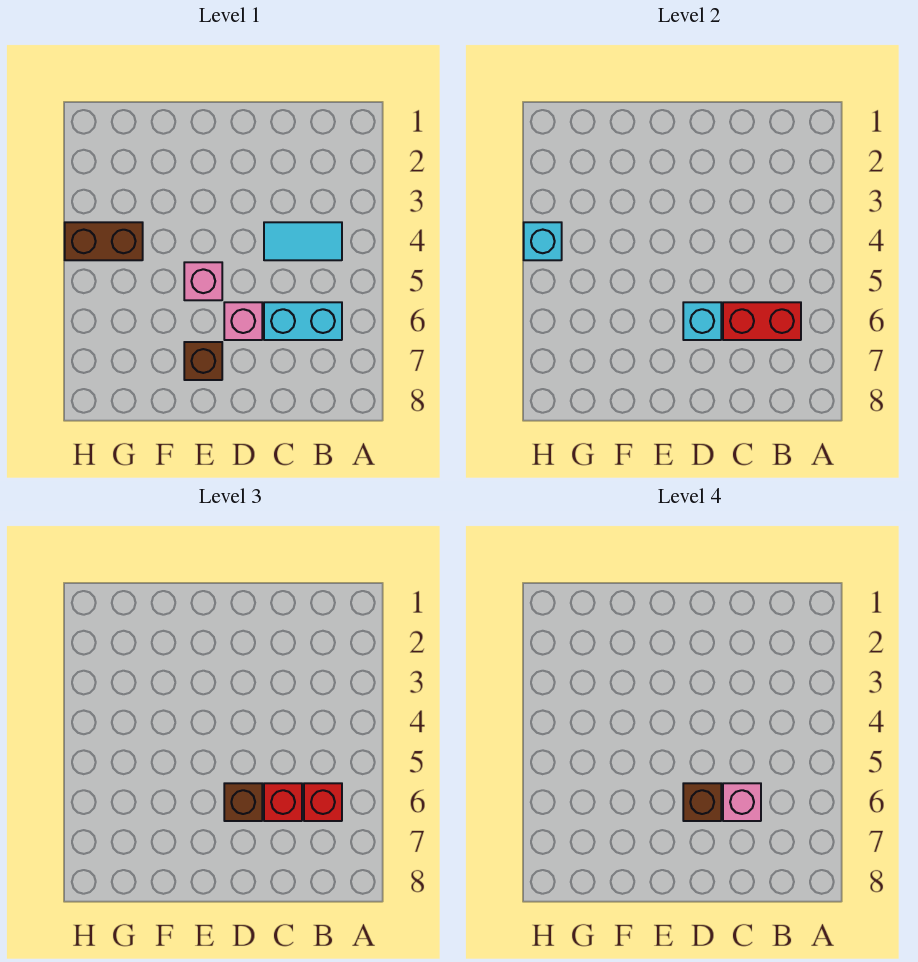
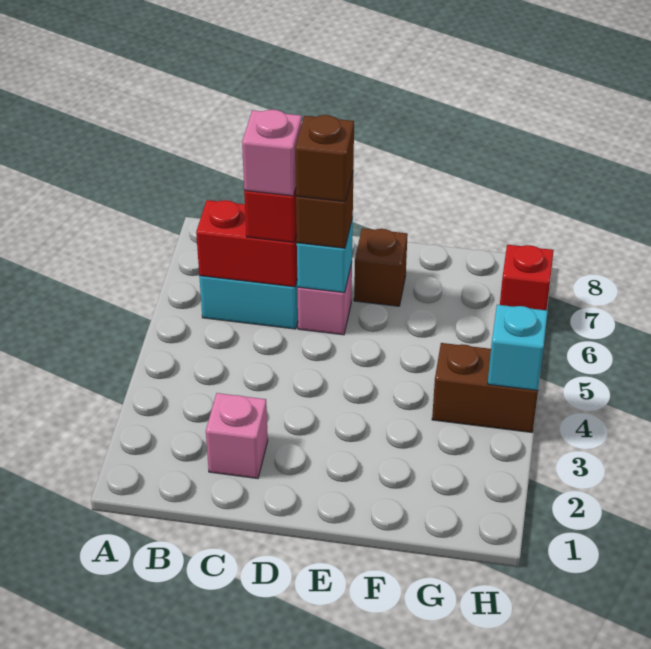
cyan 1x2 tile [264,222,342,260] -> none
red 1x1 brick [304,783,342,821] -> red 1x1 brick moved to [500,245,554,310]
pink 1x1 brick [184,262,222,300] -> pink 1x1 brick moved to [206,393,268,479]

